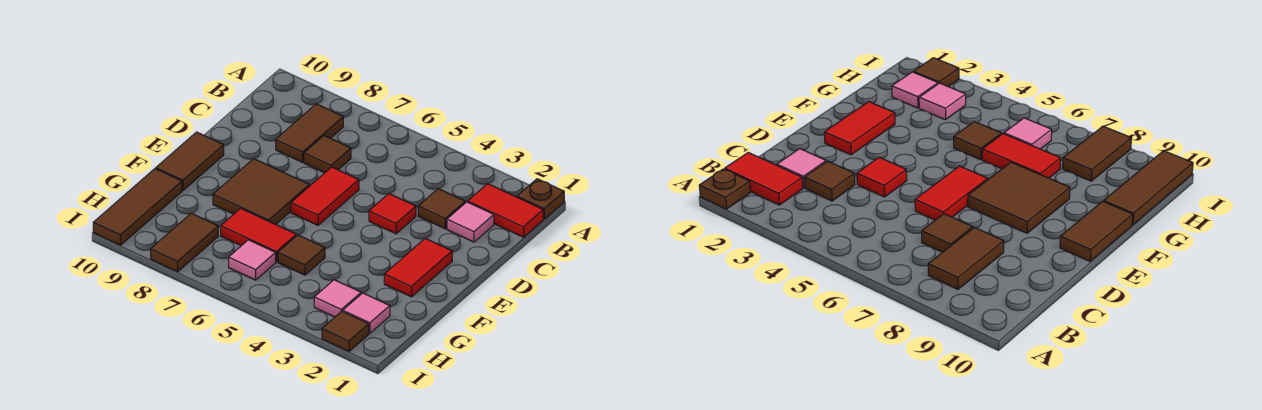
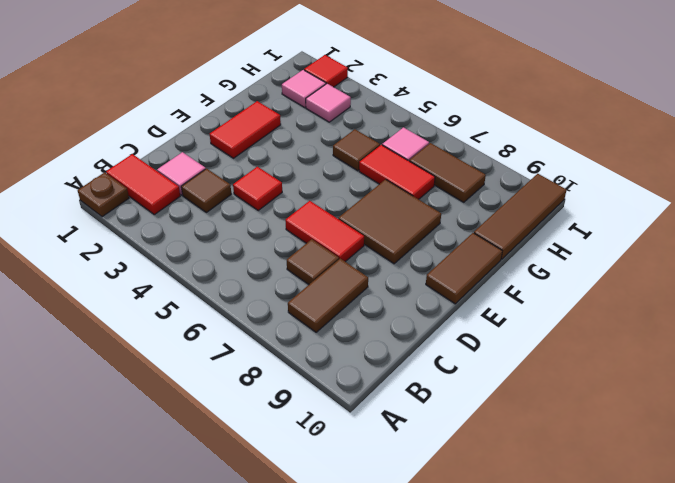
red 1x2 tile [291,167,359,225] -> red 1x2 tile turned to [285,201,364,262]
brown 1x2 tile [151,213,218,272] -> brown 1x2 tile turned to [409,143,486,202]
brown 1x1 tile [322,311,369,351] -> red 1x1 tile [304,55,348,87]

